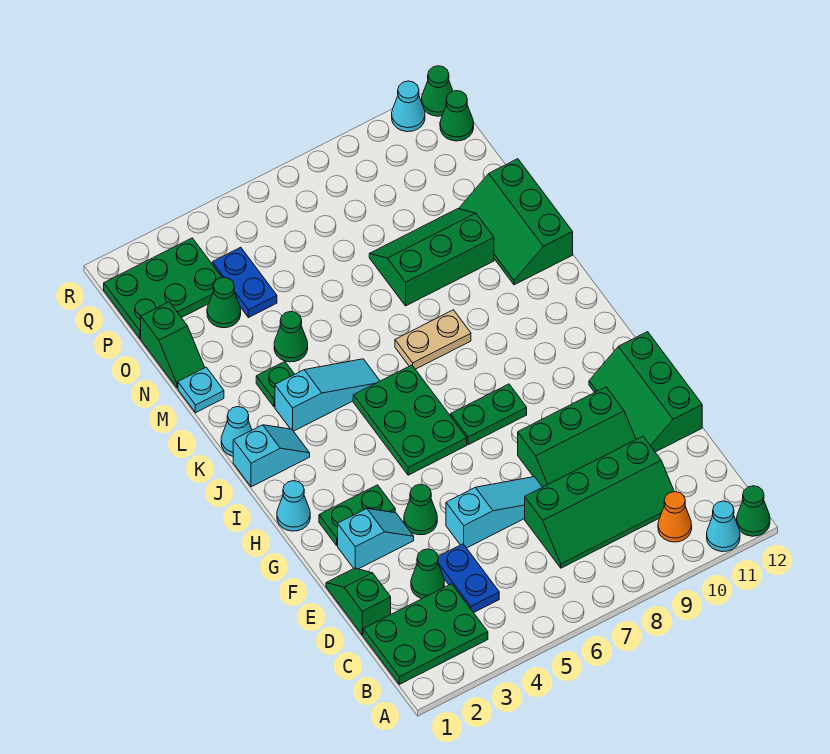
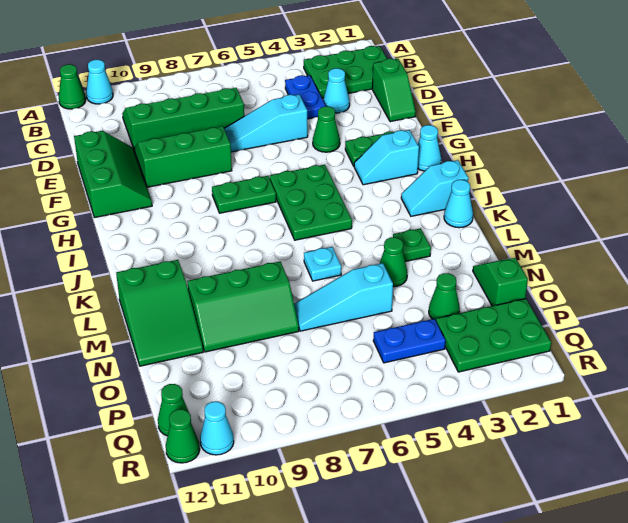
orange 1x1 cone [658,492,692,542] -> none
green 1x1 cone [411,549,444,599] -> cyan 1x1 cone [323,68,350,113]
cyan 1x2 slope [338,509,414,569] -> cyan 1x2 slope moved to [354,130,419,185]
cyan 1x3 slope [275,359,380,431] -> cyan 1x3 slope moved to [294,263,393,331]
tan 1x2 plate [395,310,471,369] -> none
green 2x3 slope [459,159,573,285] -> green 2x3 slope turned to [116,260,203,366]
cyan 1x1 plate [178,367,224,413] -> cyan 1x1 plate moved to [304,247,341,281]
blue 1x2 plate [212,247,277,318] -> blue 1x2 plate turned to [373,319,446,363]

